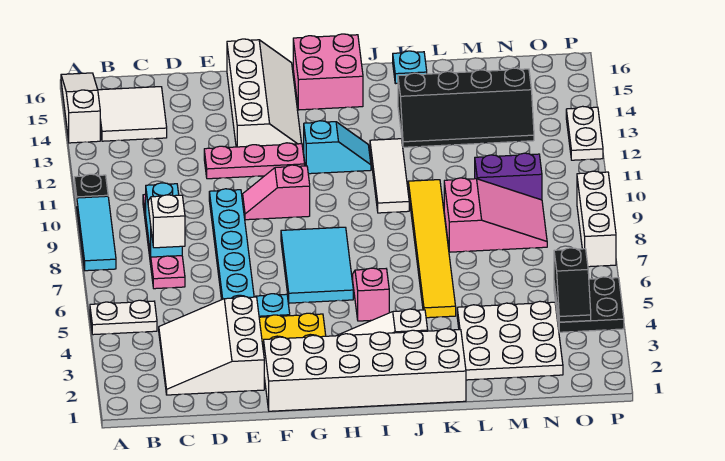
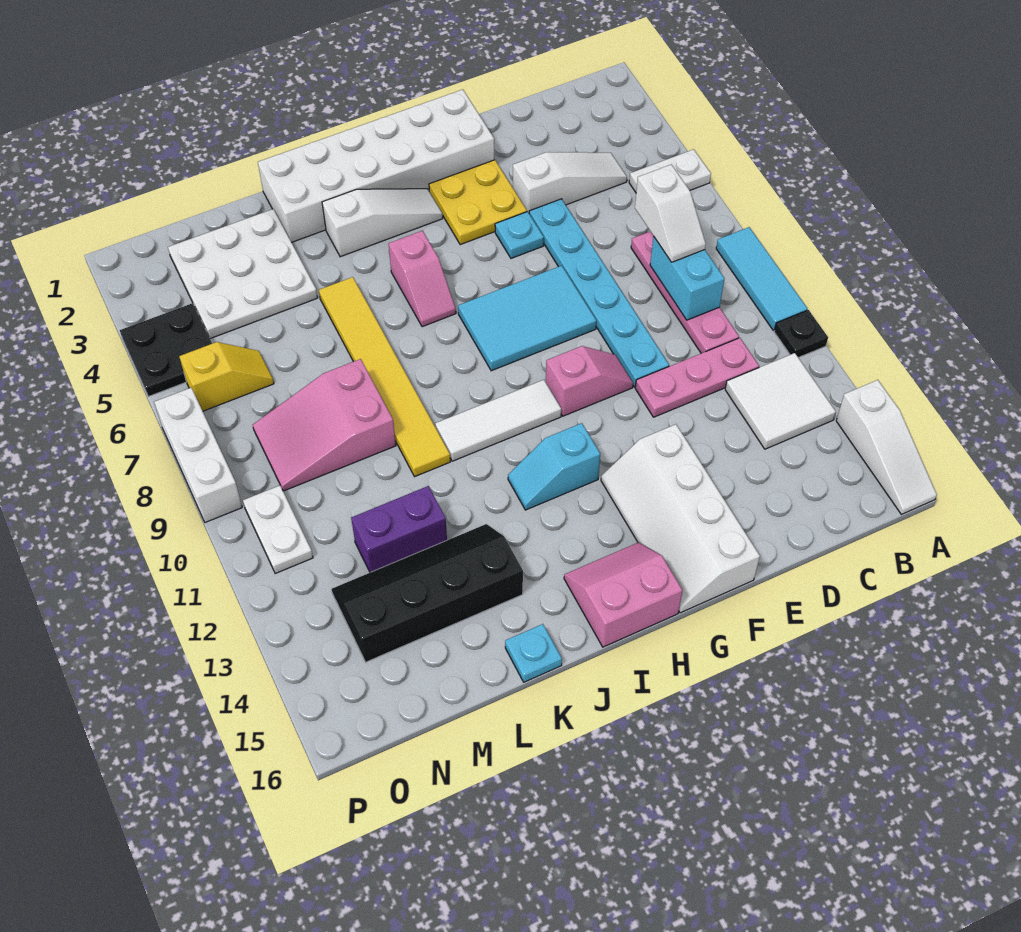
white 2x2 tile [98,87,167,141] -> white 2x2 tile moved to [725,353,836,449]
white 3x3 slope [159,296,264,395] -> white 1x3 slope [513,152,627,213]
pink 1x3 plate [204,143,305,179] -> pink 1x3 plate moved to [635,338,759,417]
cyan 2x3 tile [281,227,353,303] -> cyan 2x3 tile turned to [458,266,596,371]
pink 2x2 brick [293,34,363,110] -> pink 2x2 slope [564,542,682,647]
white 1x3 tile [370,139,409,213] -> white 1x3 tile turned to [435,380,561,461]
purple 1x2 brick [475,153,542,200] -> purple 1x2 brick moved to [351,486,447,572]
none -> yellow 1x2 slope [179,342,274,411]
black 1x2 slope [554,248,591,322] -> none
white 1x2 plate [566,106,603,160] -> white 1x2 plate moved to [243,486,313,574]

